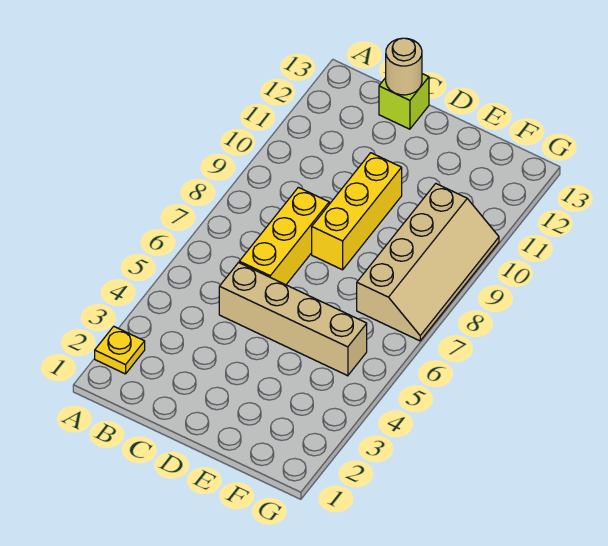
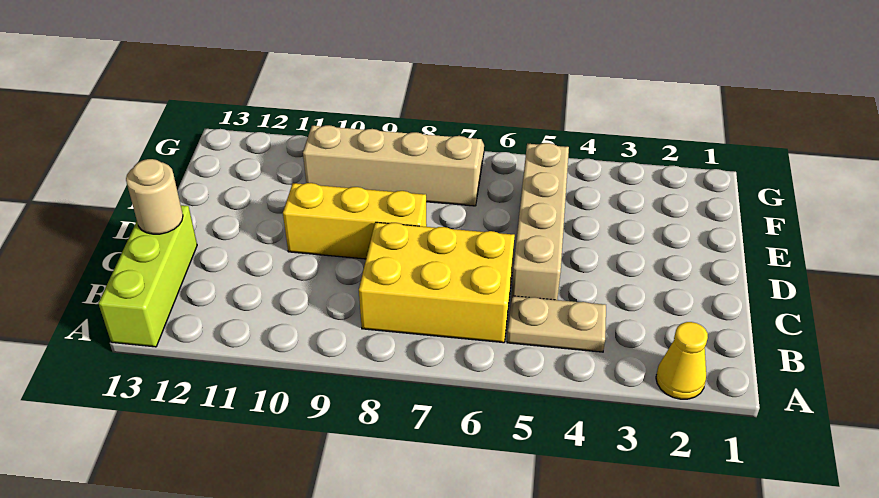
yellow 1x1 plate [95,326,145,374] -> yellow 1x1 cone [656,322,708,399]
none -> tan 1x2 plate [507,296,606,352]
yellow 1x3 brick [239,187,329,285] -> yellow 2x3 brick [359,222,515,343]
lime 1x1 brick [379,74,429,129] -> lime 1x3 brick [98,205,197,347]

